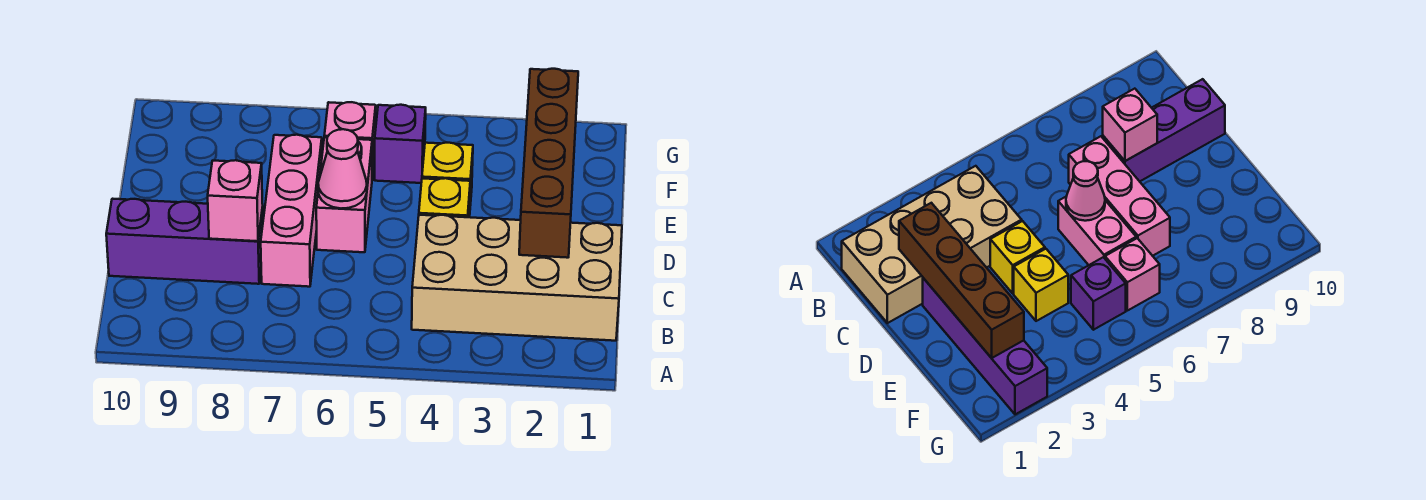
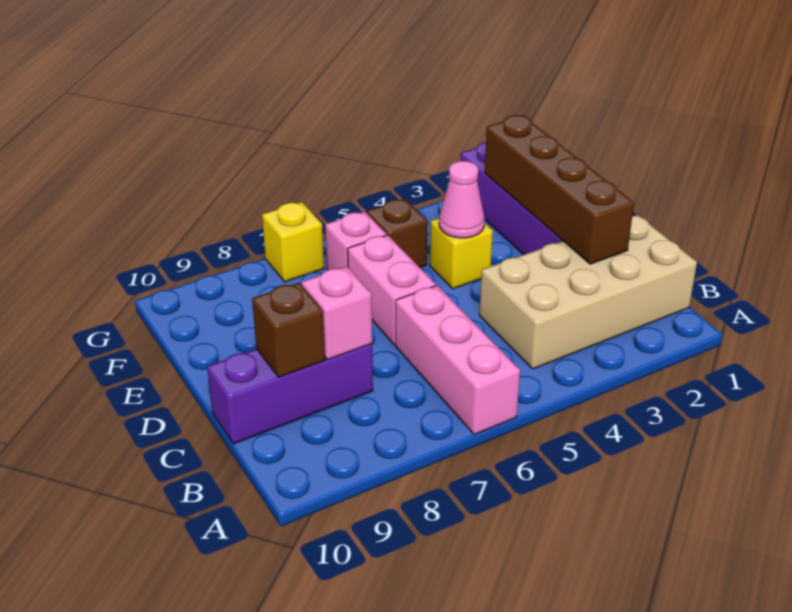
pink 1x3 brick [261,135,322,287] -> pink 1x3 brick moved to [396,285,520,435]
none -> brown 1x1 brick [252,283,325,377]
yellow 1x1 brick [419,178,470,217] -> yellow 1x1 brick moved to [262,202,324,282]
pink 1x1 cone [318,129,367,208] -> pink 1x1 cone moved to [439,161,485,238]
purple 1x1 brick [375,105,426,183] -> brown 1x1 brick [367,199,428,267]

